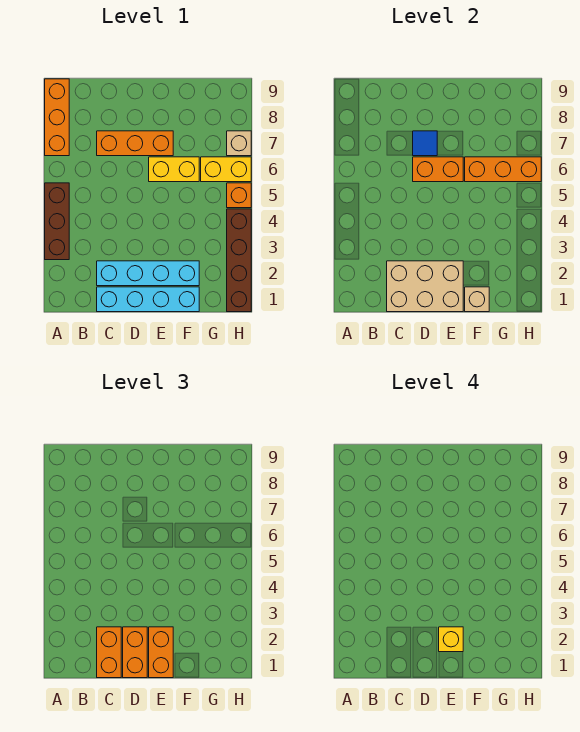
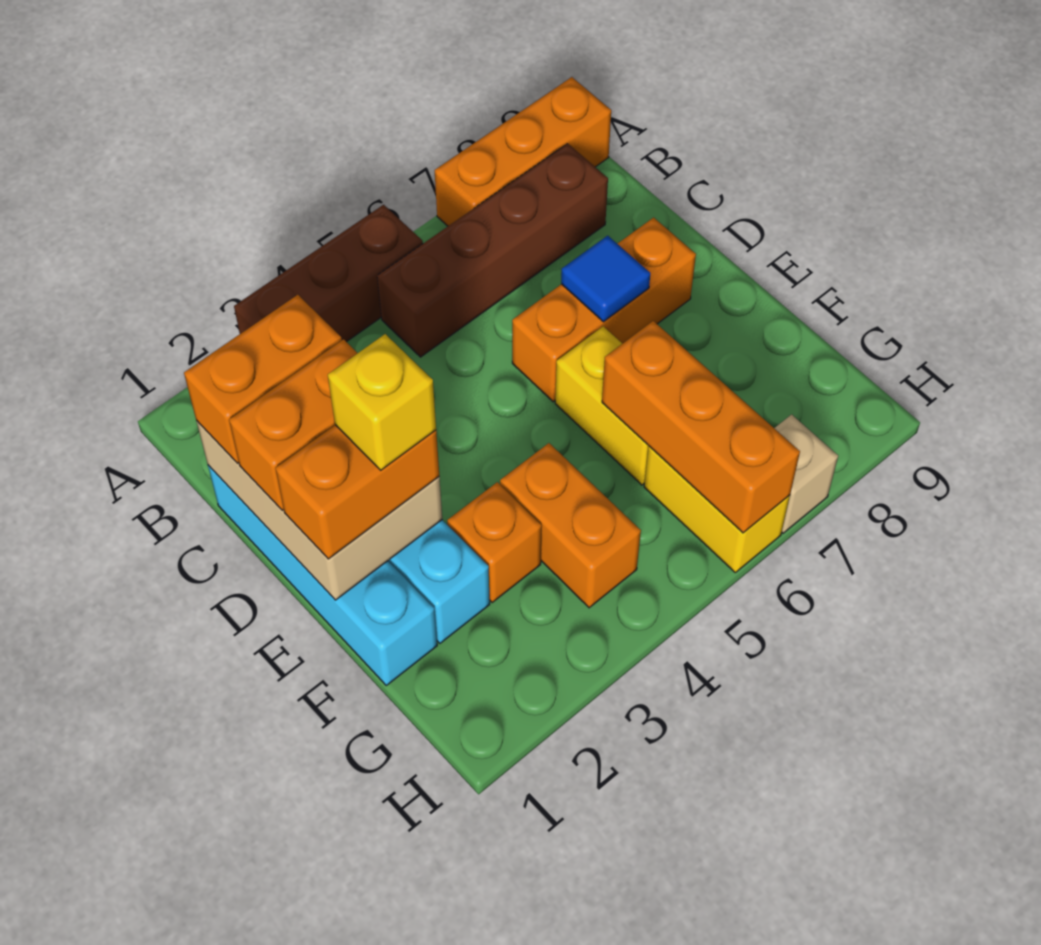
orange 1x3 brick [97,131,173,156] -> orange 1x3 brick turned to [512,218,696,402]
orange 1x2 brick [413,157,463,182] -> orange 1x2 brick moved to [500,443,641,608]
tan 1x1 brick [465,287,489,312] -> none
brown 1x4 brick [227,209,251,312] -> brown 1x4 brick moved to [377,144,608,357]
orange 1x1 brick [227,183,251,208] -> orange 1x1 brick moved to [447,482,542,603]

